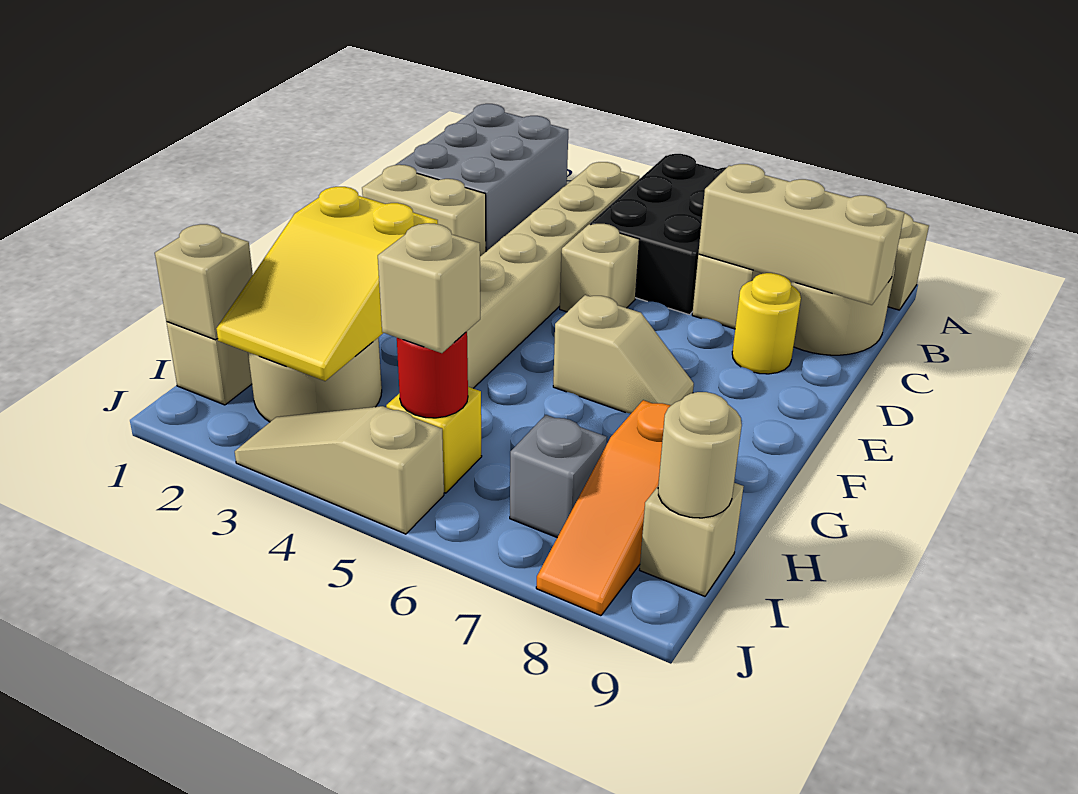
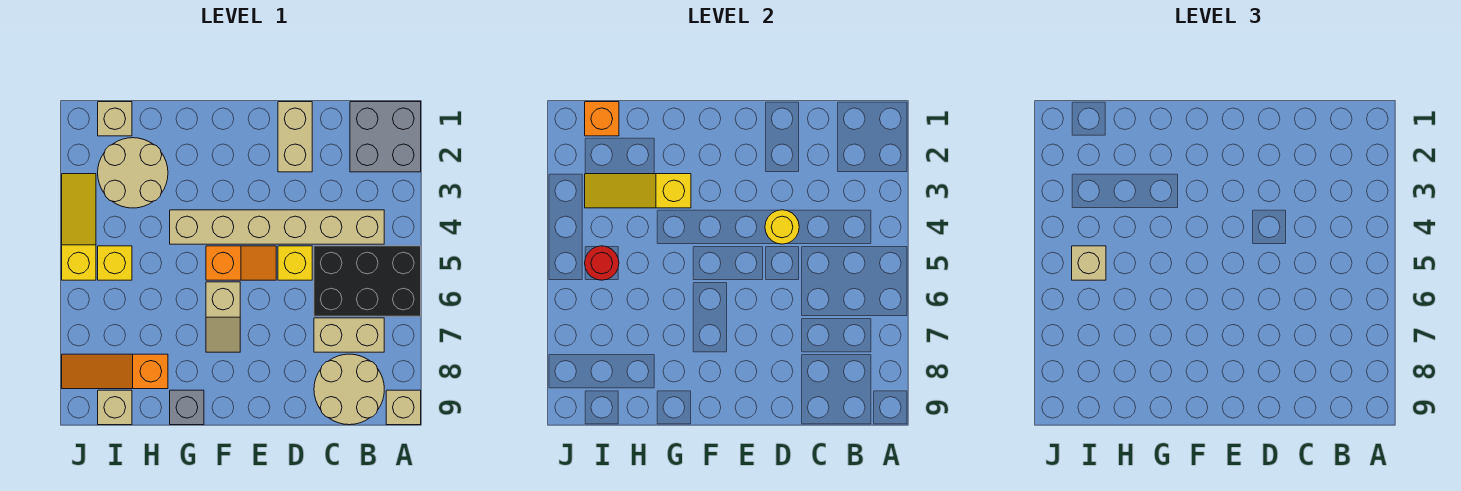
grey 2x3 brick [396,104,568,251] -> grey 2x2 brick [350,102,421,172]
tan 1x3 brick [698,164,904,305] -> none
tan 1x1 brick [560,224,640,312] -> yellow 1x1 brick [278,246,312,280]
yellow 1x1 round brick [732,273,801,374] -> yellow 1x1 round brick moved to [765,210,799,244]
none -> orange 1x2 slope [206,246,276,280]
yellow 2x3 slope [216,187,438,381] -> yellow 1x3 slope [585,174,691,208]
tan 1x1 brick [155,224,253,340] -> orange 1x1 brick [585,102,619,136]
grey 1x1 brick [510,415,607,537] -> grey 1x1 brick moved to [170,390,204,425]
tan 1x1 round brick [658,392,742,518] -> none
tan 1x3 slope [235,406,444,534] -> yellow 1x3 slope [62,174,96,280]

